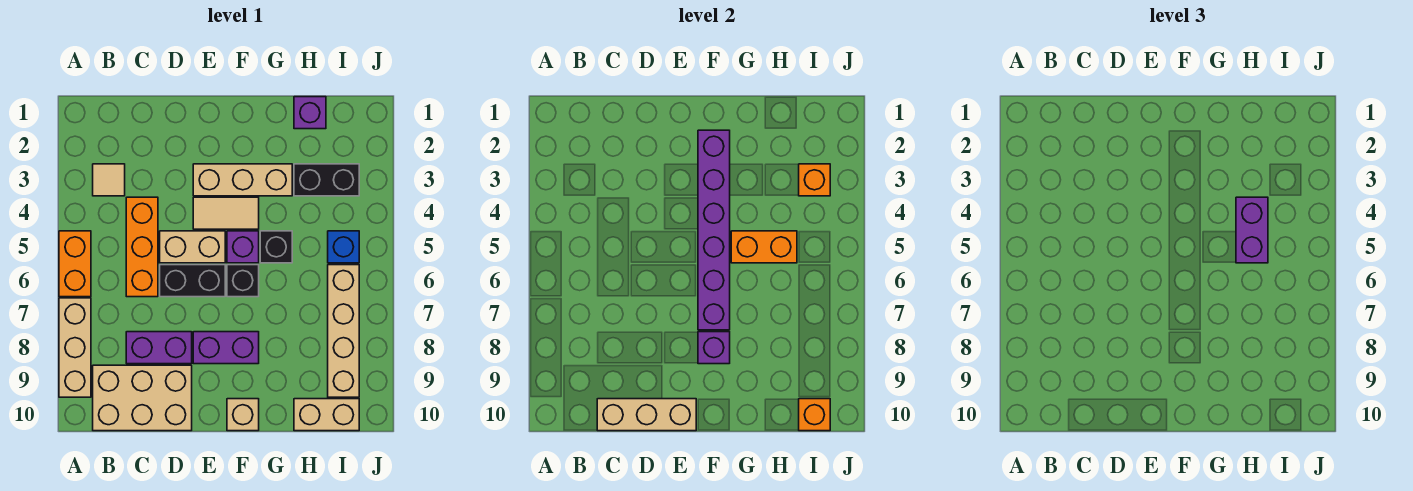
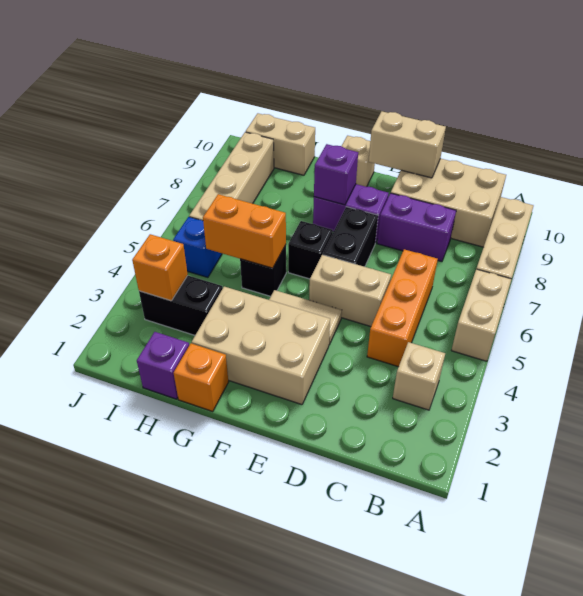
orange 1x2 brick [59,231,91,297] -> tan 1x2 brick [451,269,511,361]
tan 1x1 tile [93,164,125,196] -> tan 1x1 brick [393,342,445,410]
tan 1x3 brick [597,399,696,431] -> tan 1x2 brick [369,111,446,178]
black 1x2 brick [160,265,225,297] -> black 1x2 brick turned to [323,207,378,267]
tan 1x3 brick [193,164,292,196] -> tan 2x3 brick [192,287,330,405]
purple 1x6 brick [698,130,730,330] -> none
purple 1x1 brick [227,231,259,263] -> none
purple 1x2 brick [1236,197,1268,263] -> none
orange 1x1 brick [799,399,830,431] -> orange 1x1 brick moved to [174,343,228,412]

